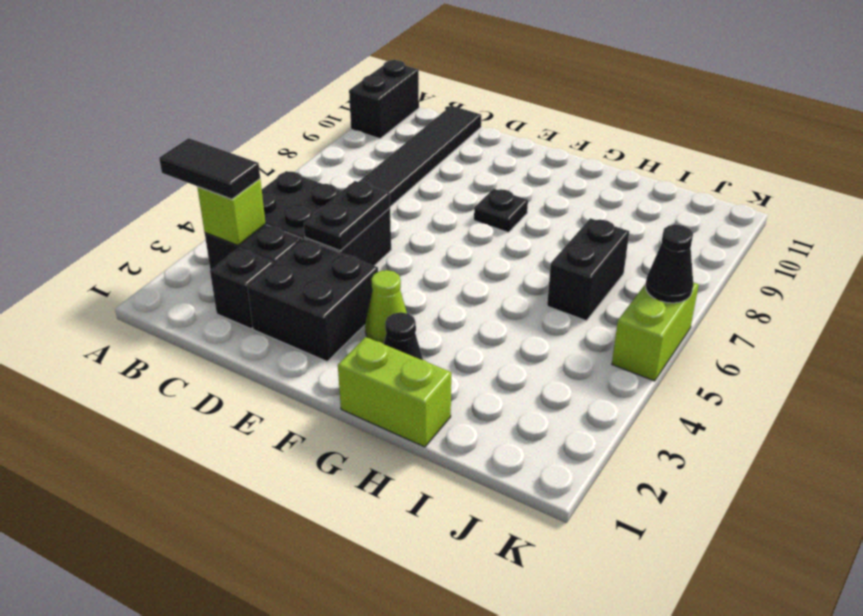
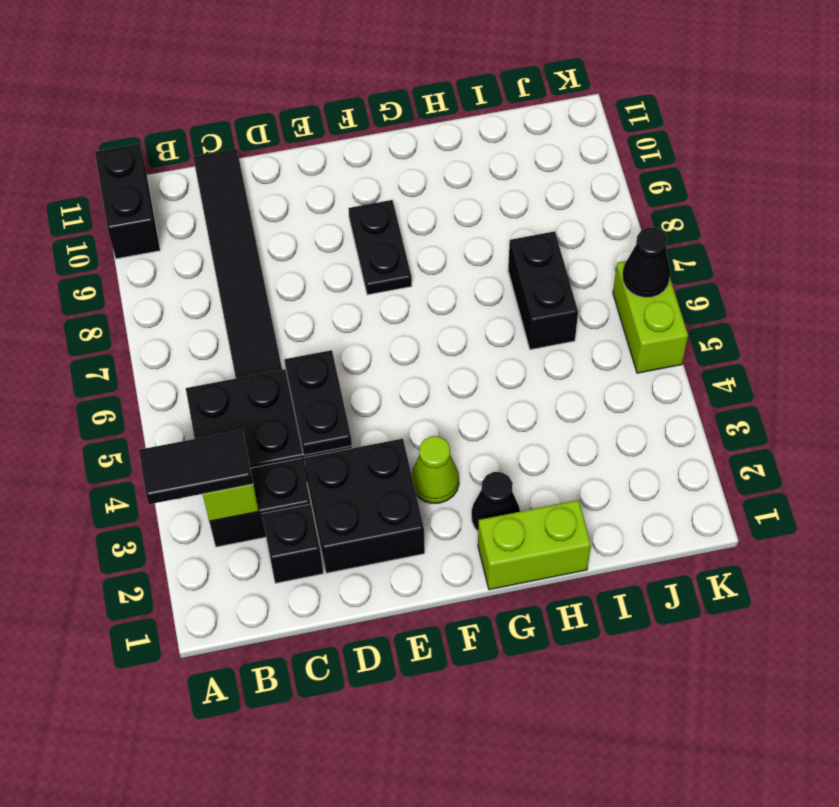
black 1x1 plate [474,189,528,232] -> black 1x2 plate [348,200,412,295]

